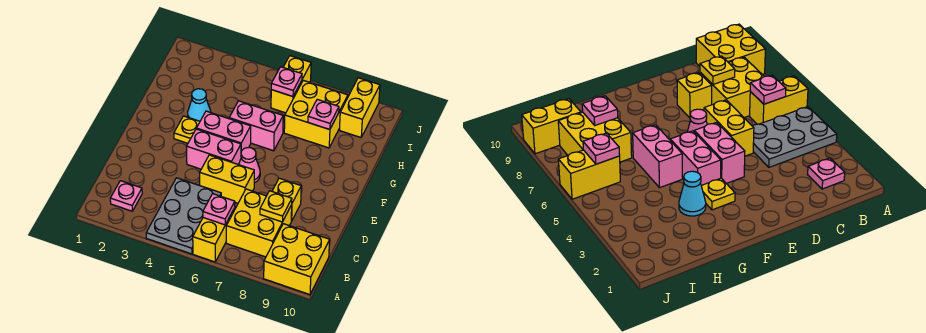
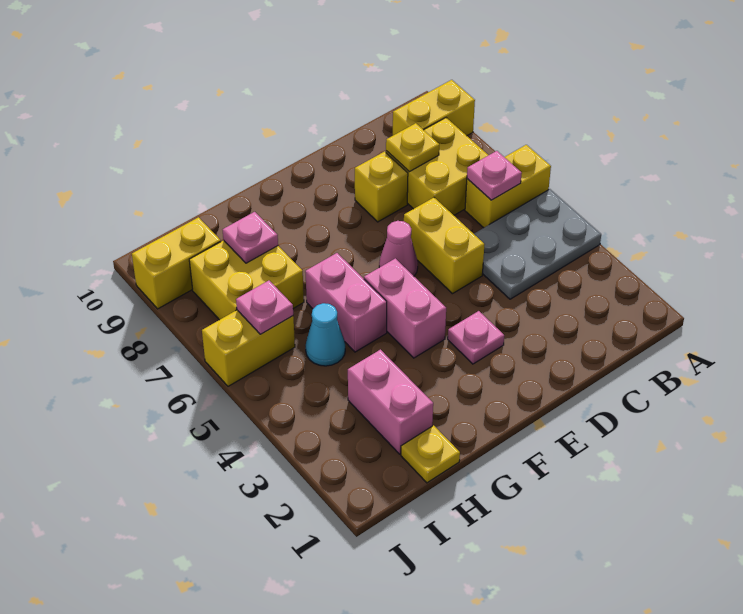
yellow 2x2 brick [264,224,330,295] -> yellow 1x2 brick [393,80,475,136]
pink 1x1 plate [110,181,142,211] -> pink 1x1 plate moved to [448,311,504,364]
pink 1x2 brick [187,129,241,169] -> pink 1x2 brick moved to [348,350,433,454]
yellow 1x1 plate [174,116,200,143] -> yellow 1x1 plate moved to [401,425,460,483]
cyan 1x1 cone [188,89,211,121] -> cyan 1x1 cone moved to [305,303,345,366]

